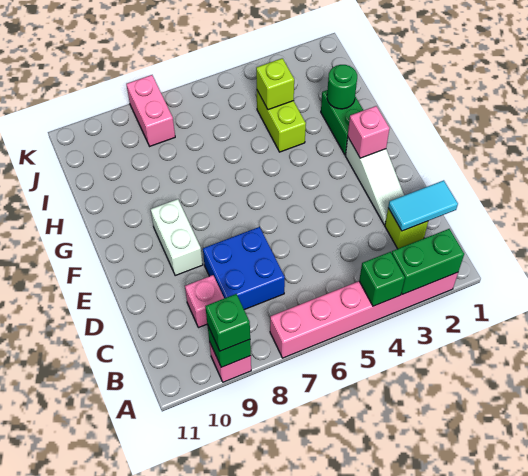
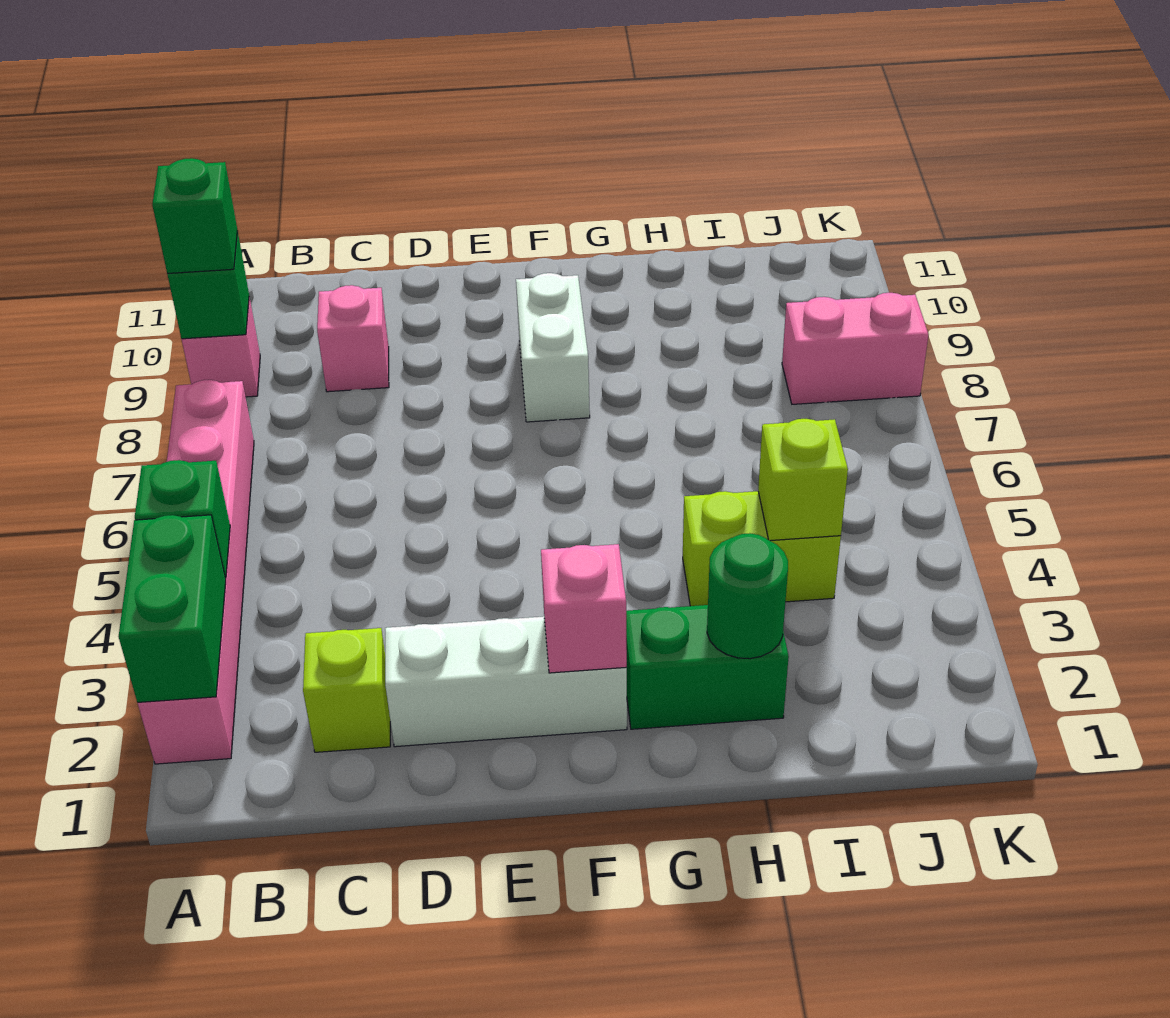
cyan 1x2 tile [388,180,458,231] -> none
blue 2x2 brick [203,227,285,310] -> none
white 1x3 slope [346,138,404,225] -> white 1x3 brick [385,616,627,747]
white 1x2 brick [150,199,203,276] -> white 1x2 brick turned to [516,273,590,422]

